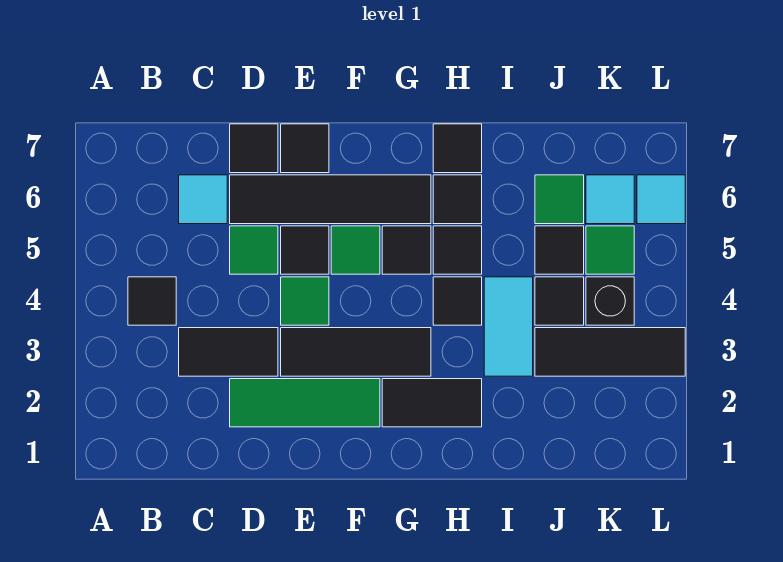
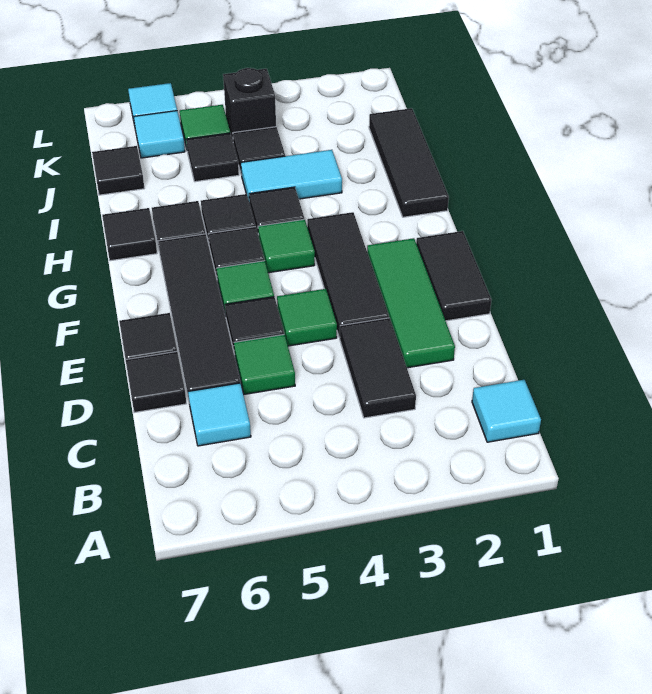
none -> cyan 1x1 tile [472,380,541,442]
black 1x1 tile [128,277,176,325] -> black 1x1 tile moved to [92,146,145,195]
black 1x2 tile [382,379,482,427] -> black 1x2 tile moved to [416,231,491,321]
black 1x3 tile [535,328,685,376] -> black 1x3 tile moved to [369,108,449,217]
green 1x1 tile [535,175,584,224] -> green 1x1 tile moved to [258,219,315,273]

